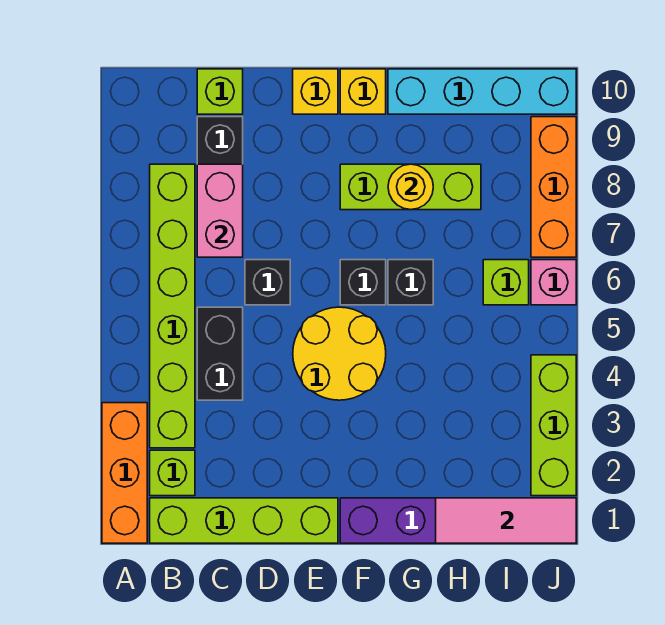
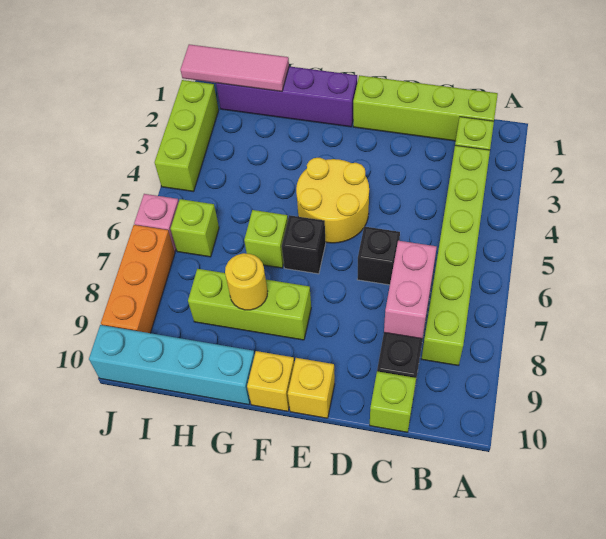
orange 1x3 brick [102,403,147,543] -> none
black 1x2 brick [197,307,243,400] -> none
black 1x1 brick [388,260,433,305] -> lime 1x1 brick [244,210,288,268]

